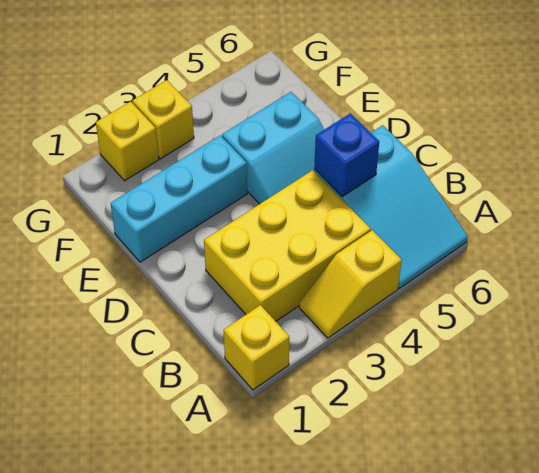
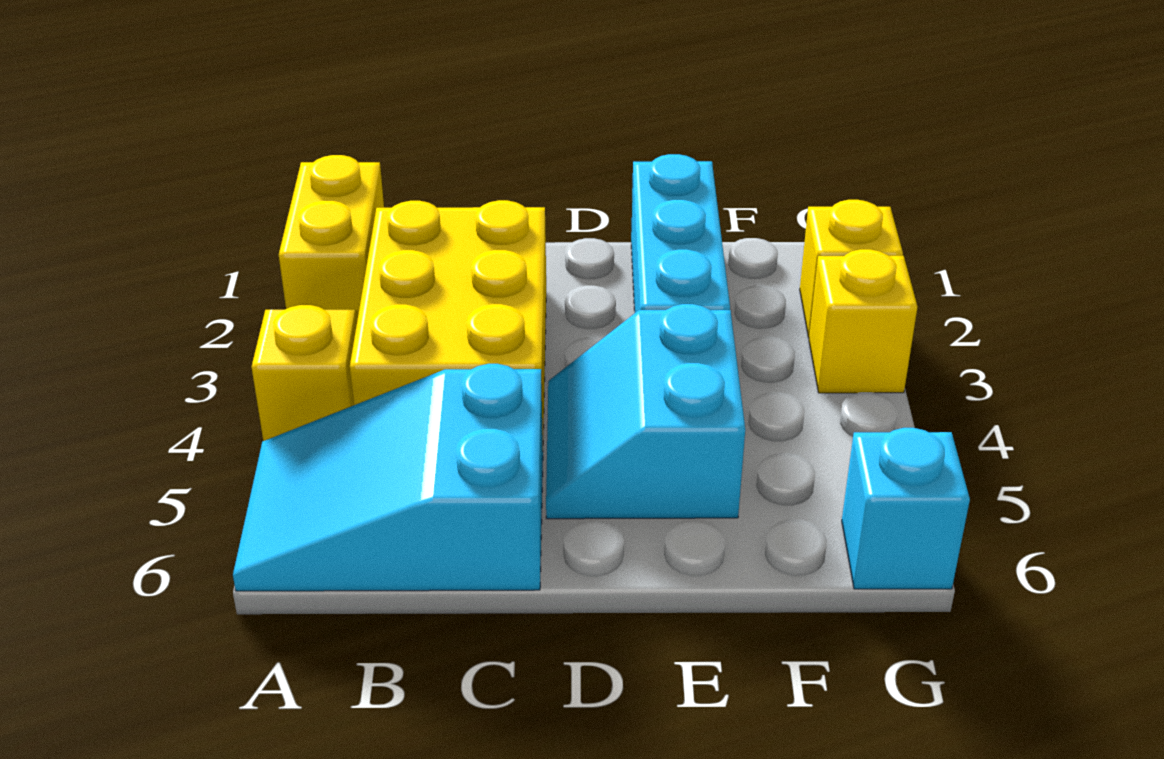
yellow 1x1 brick [224,305,289,390] -> yellow 1x2 brick [279,155,384,314]
blue 1x1 brick [314,113,379,196] -> none
none -> cyan 1x1 brick [842,428,970,589]

